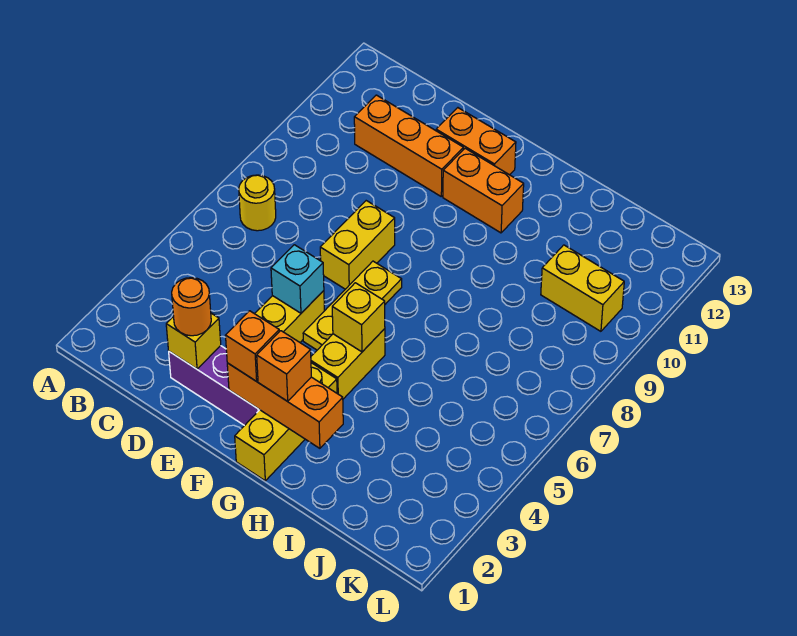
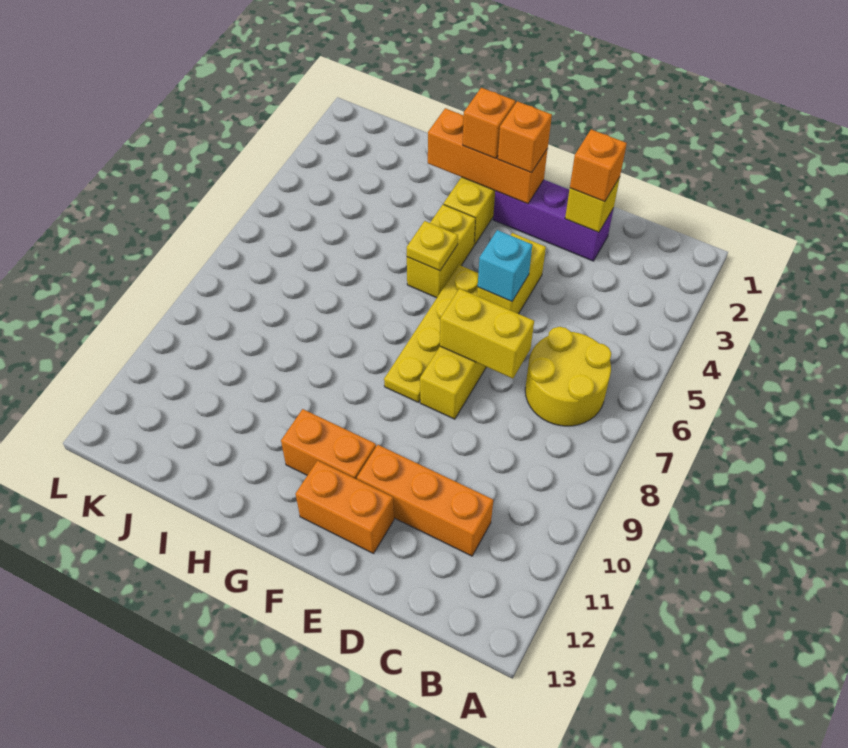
yellow 1x1 round brick [239,175,276,231] -> yellow 2x2 round brick [525,327,611,426]
orange 1x1 round brick [172,278,211,336] -> orange 1x1 brick [570,129,627,202]
yellow 1x3 plate [303,261,402,350] -> yellow 1x4 plate [384,265,478,402]
yellow 1x1 brick [332,283,385,352] -> yellow 1x1 plate [407,221,458,271]
yellow 1x2 brick [541,245,624,331] -> yellow 1x2 brick moved to [440,289,534,378]

